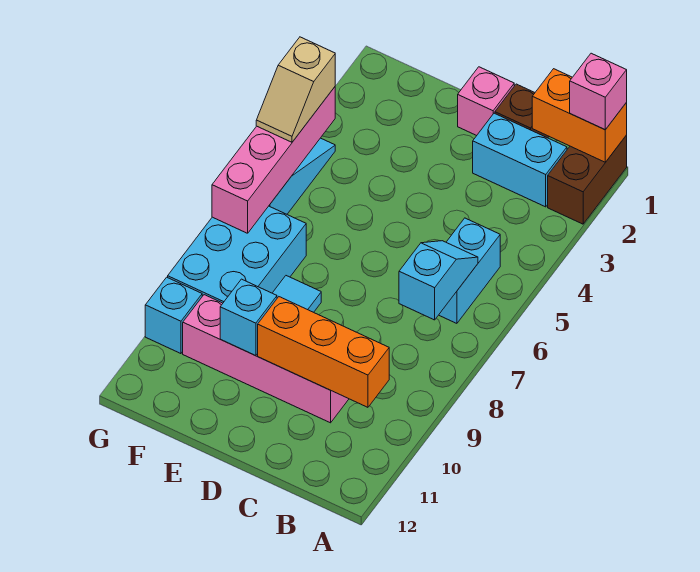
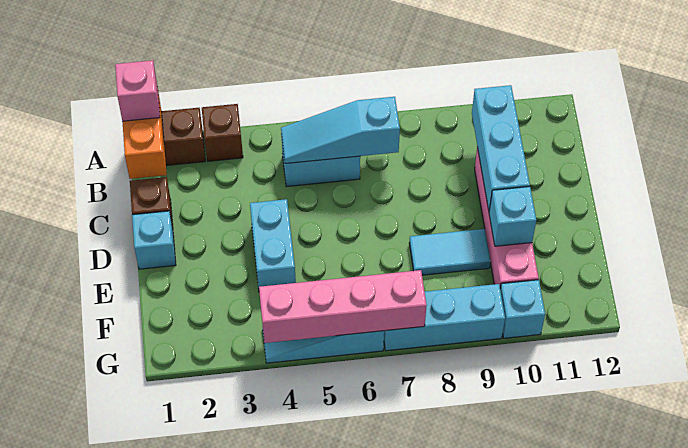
none -> brown 1x1 brick [202,104,243,161]
cyan 1x2 brick [473,113,567,207] -> cyan 1x2 brick moved to [250,199,296,289]
cyan 1x2 slope [399,241,478,320] -> cyan 1x3 slope [281,97,400,163]
orange 1x3 brick [258,297,389,407] -> cyan 1x3 brick [472,85,530,210]
pink 1x1 brick [458,67,514,136] -> cyan 1x1 brick [132,211,176,269]
cyan 2x3 brick [168,206,306,303] -> cyan 1x3 brick [384,284,505,351]
tan 1x2 slope [256,37,335,142] -> none

